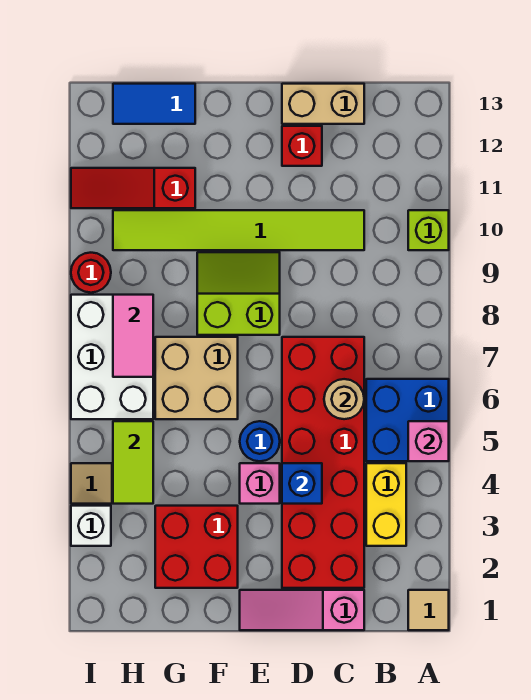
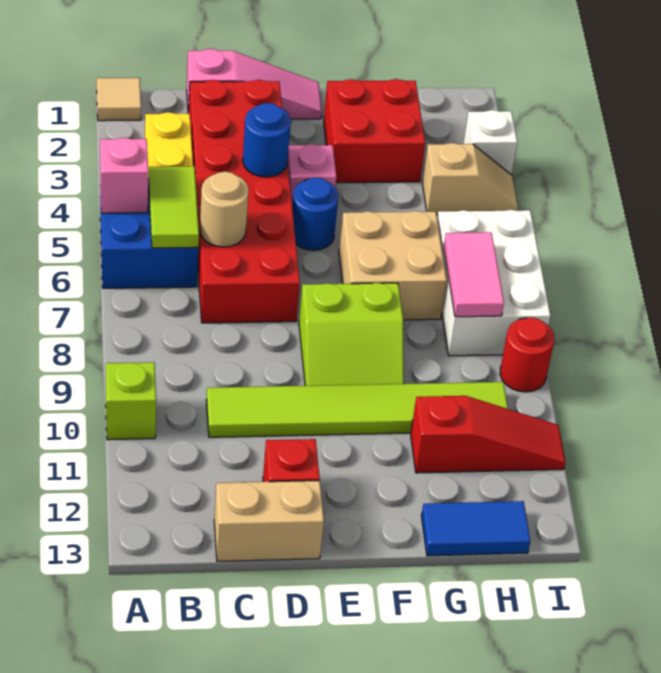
blue 1x1 brick [282,463,322,504] -> blue 1x1 round brick [243,103,291,177]
lime 1x2 tile [113,421,153,504] -> lime 1x2 tile moved to [148,166,199,248]

